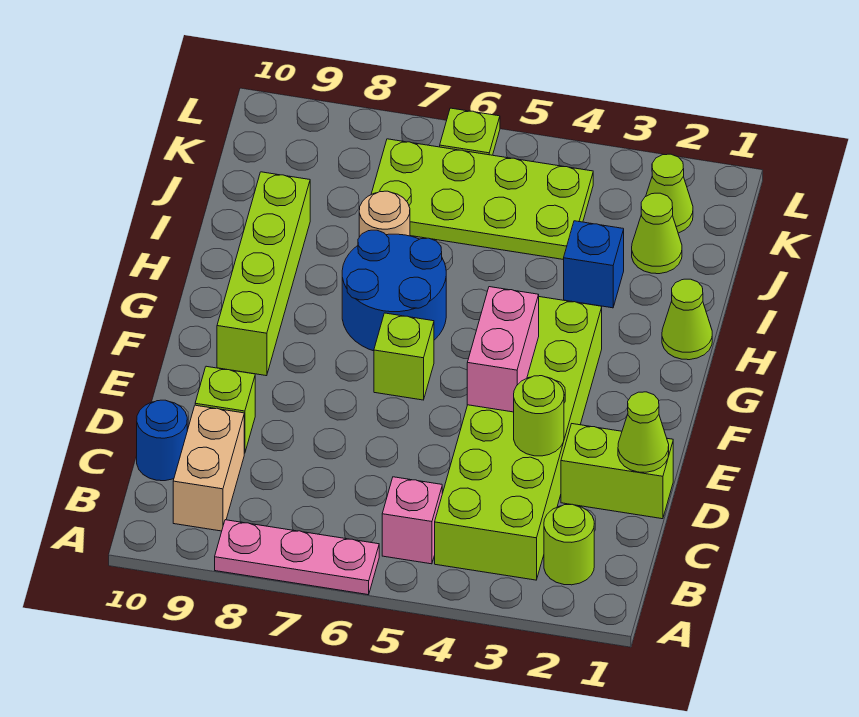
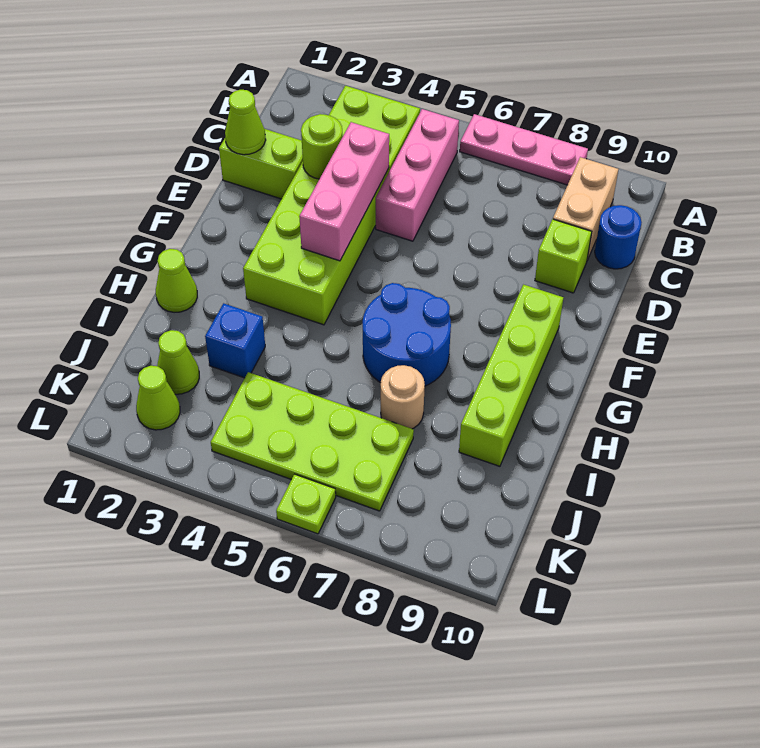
lime 1x1 round brick [544,504,594,585] -> none
pink 1x1 brick [382,477,442,564] -> pink 1x3 brick [376,109,459,241]
pink 1x2 brick [467,287,539,412] -> pink 1x3 brick [299,122,389,261]
lime 1x1 brick [374,313,434,400] -> none

